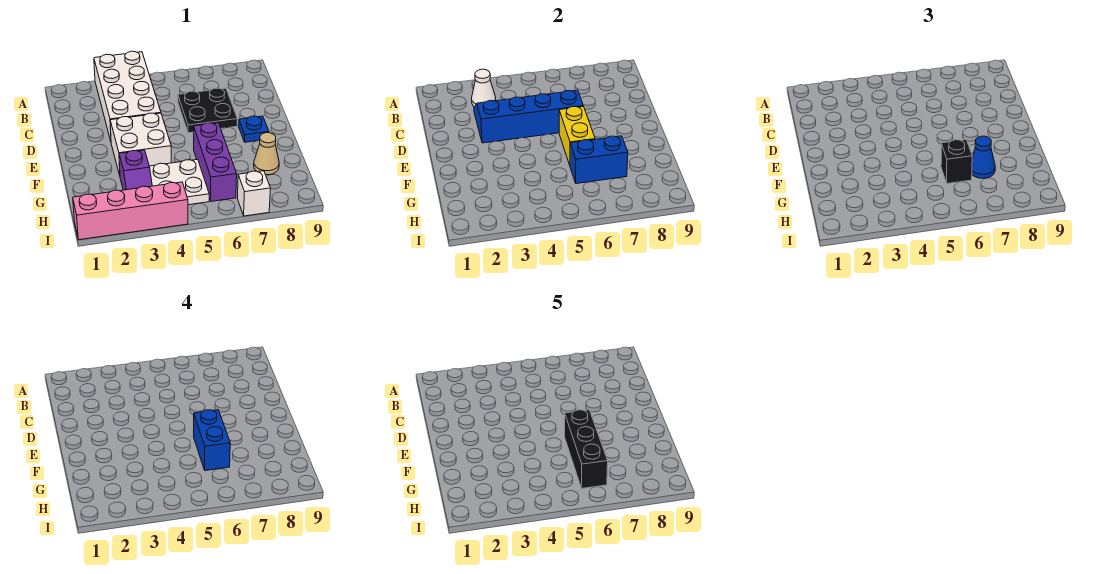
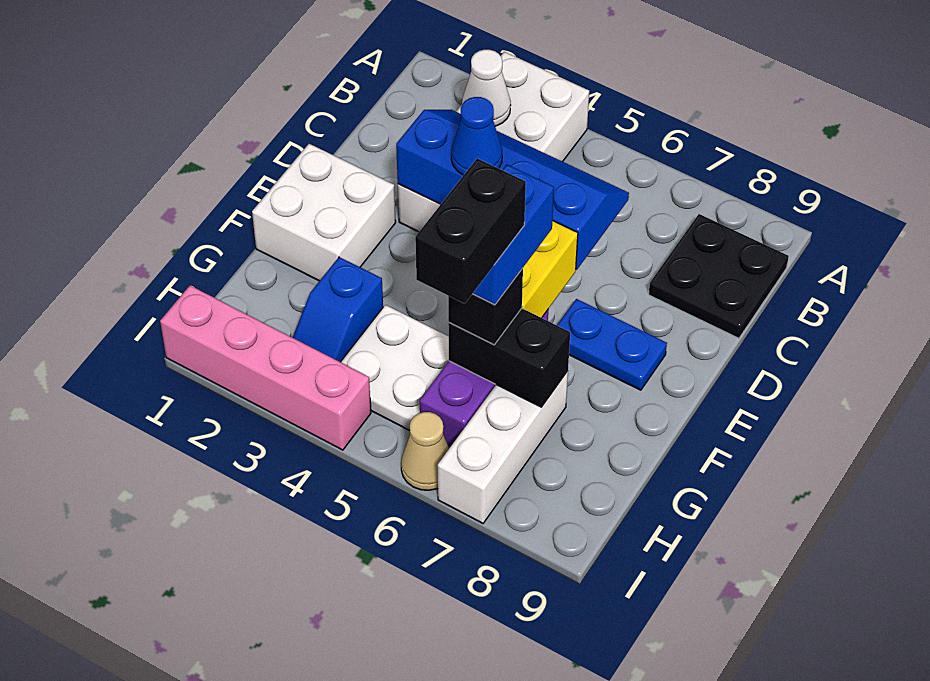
black 2x2 plate [178,88,237,133] -> black 2x2 plate moved to [649,214,789,338]
white 2x2 brick [110,113,171,175] -> white 2x2 brick moved to [252,144,396,281]
blue 1x1 plate [239,116,269,142] -> blue 1x2 plate [557,299,667,390]
black 1x3 brick [565,410,608,488] -> black 1x2 brick [415,158,526,303]
purple 1x2 slope [119,150,152,190] -> blue 1x2 slope [293,257,383,362]
blue 1x2 brick [570,136,628,184] -> black 1x2 brick [448,308,570,407]
blue 1x1 cone [972,136,995,178] -> blue 1x1 cone moved to [451,97,502,175]
tan 1x1 cone [254,133,279,175] -> tan 1x1 cone moved to [401,412,449,490]
white 1x1 brick [237,171,271,216] -> white 1x3 brick [438,371,568,523]

